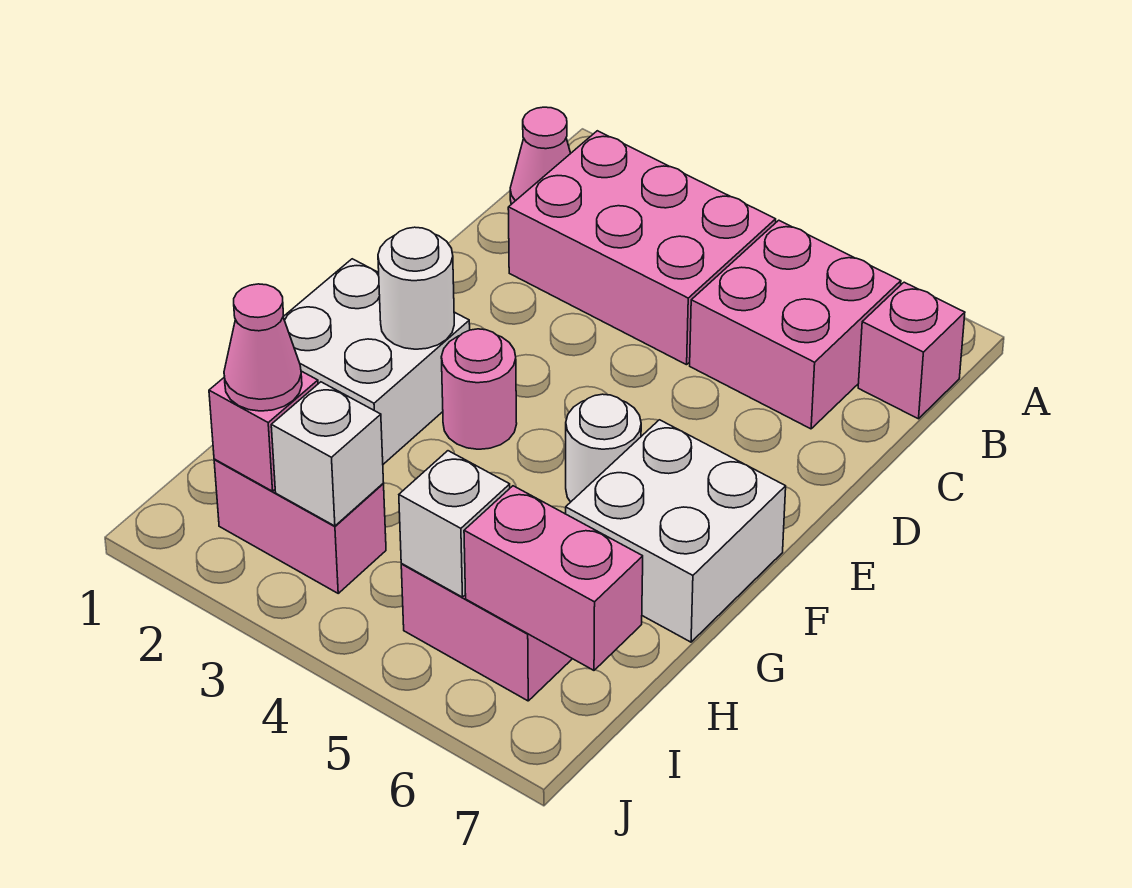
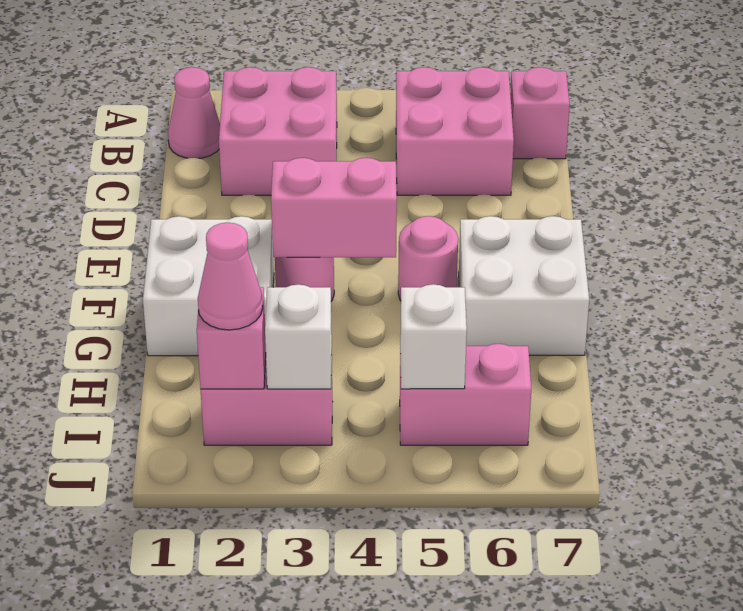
pink 2x3 brick [508,131,776,365] -> pink 2x2 brick [219,67,337,195]
white 1x1 round brick [378,227,454,349] -> none
white 1x1 round brick [566,394,641,502] -> pink 1x1 round brick [398,216,458,301]
pink 1x2 brick [464,486,643,670] -> pink 1x2 brick moved to [271,158,397,257]

